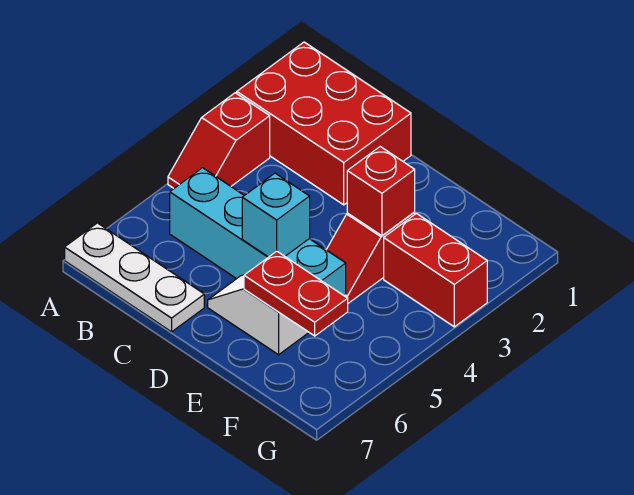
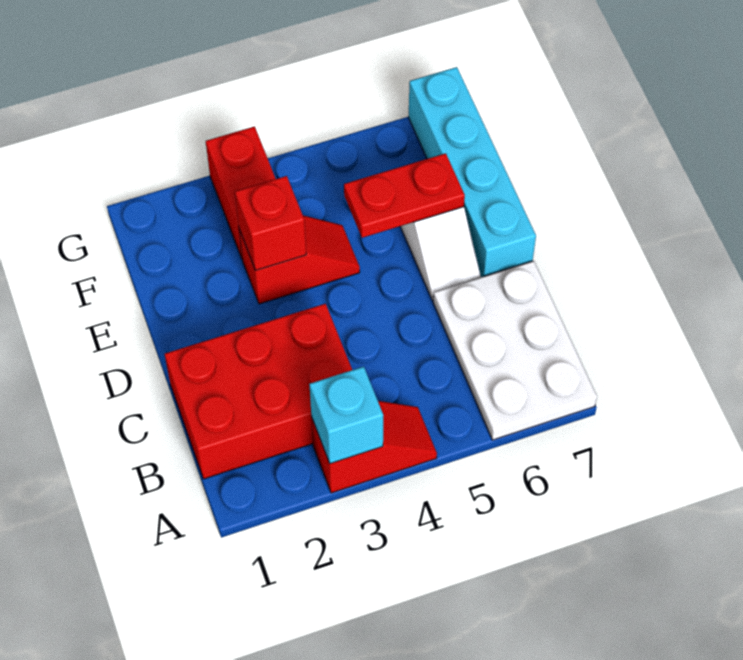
red 2x3 brick [237,42,411,205] -> red 2x3 brick turned to [165,304,352,479]
white 1x3 plate [65,223,204,332] -> white 2x3 plate [433,261,597,440]
cyan 1x4 brick [170,168,346,297] -> cyan 1x4 brick moved to [409,67,536,277]
cyan 1x1 brick [242,173,310,257] -> cyan 1x1 brick moved to [309,367,383,464]
red 1x2 plate [244,251,348,336] -> red 1x2 plate turned to [344,153,465,238]

